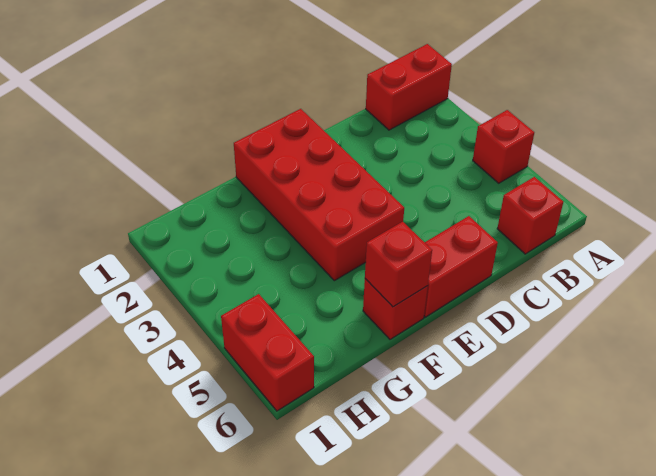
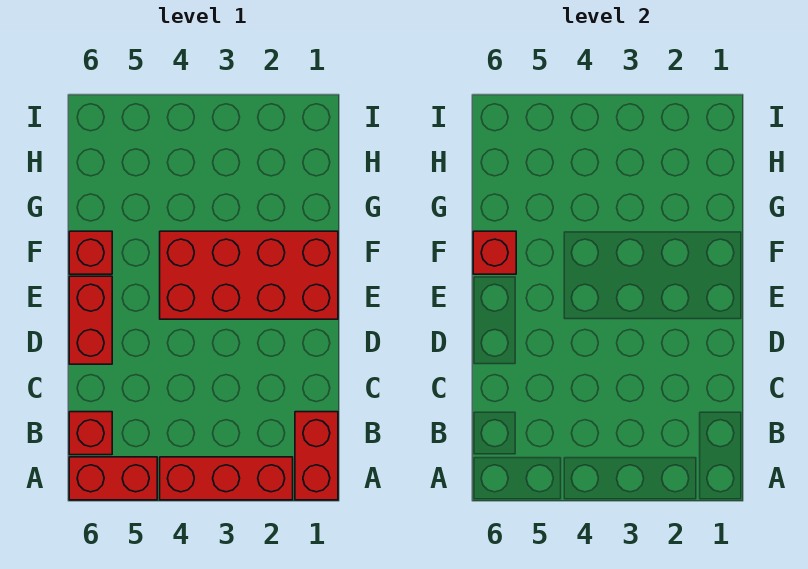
red 1x1 brick [473,110,534,183] -> red 1x3 brick [160,457,293,500]
red 1x2 brick [221,294,314,411] -> red 1x2 brick moved to [69,457,157,500]

